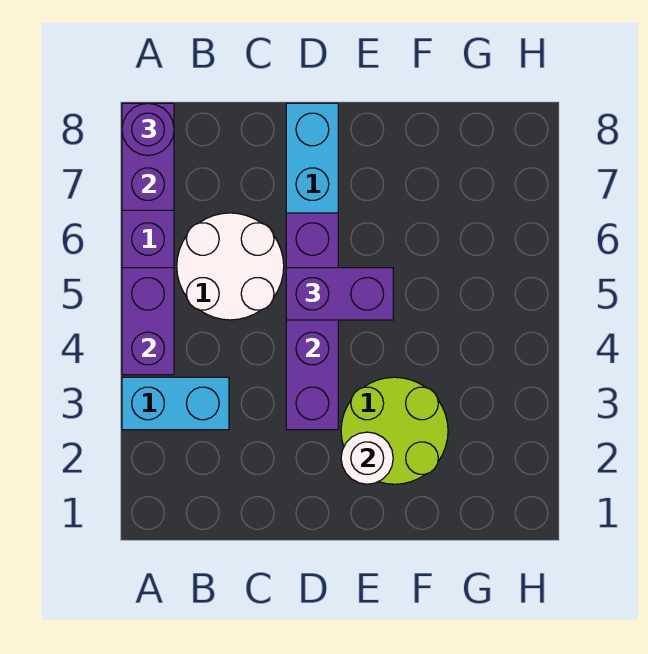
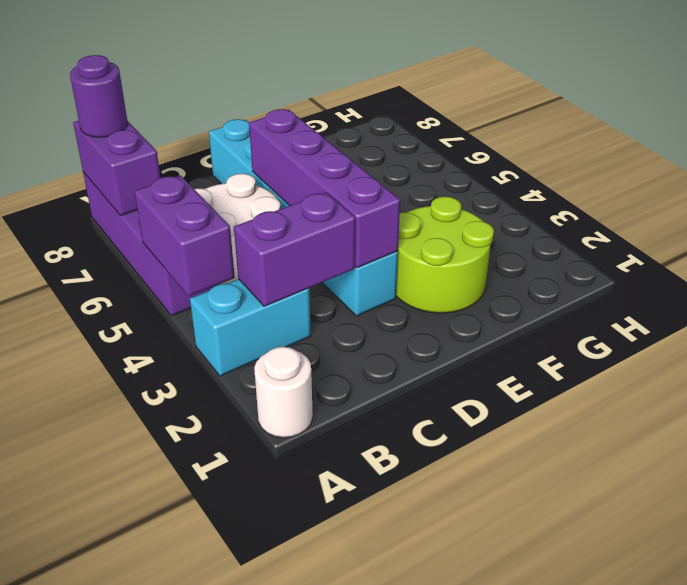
purple 1x2 brick [286,268,393,320] -> purple 1x2 brick moved to [234,192,355,306]
white 1x1 round brick [341,432,393,484] -> white 1x1 round brick moved to [254,347,313,438]

